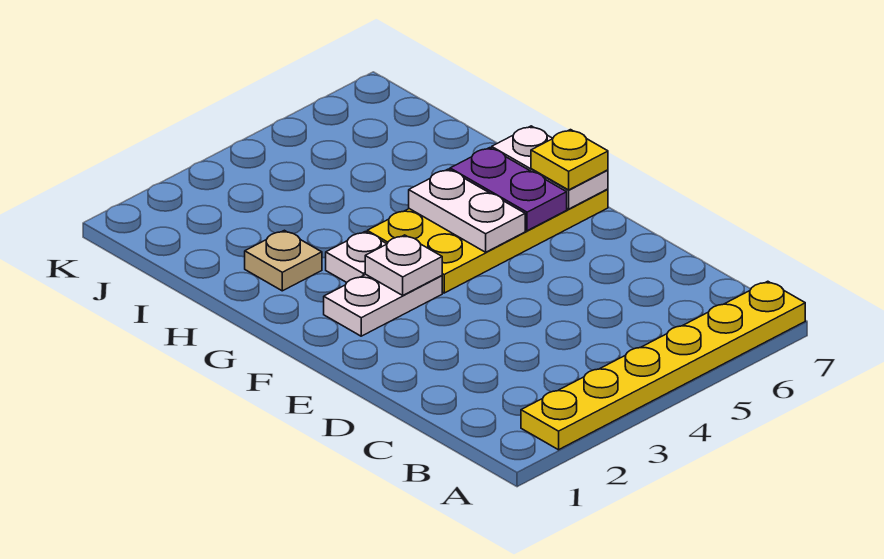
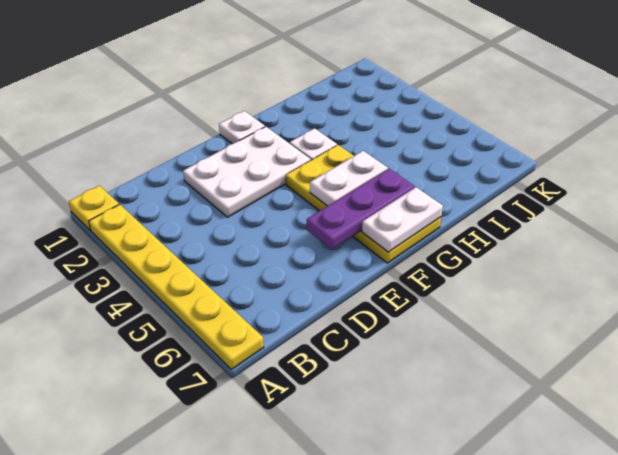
white 1x2 plate [324,274,442,336] -> white 2x3 plate [183,127,311,217]
white 1x1 plate [365,235,442,295] -> white 1x1 plate moved to [219,111,265,144]
purple 1x2 plate [450,148,567,231] -> purple 1x3 plate [307,169,415,249]
yellow 1x1 plate [531,130,608,190] -> yellow 1x1 plate moved to [69,185,119,230]
tan 1x1 plate [245,230,322,291] -> none

